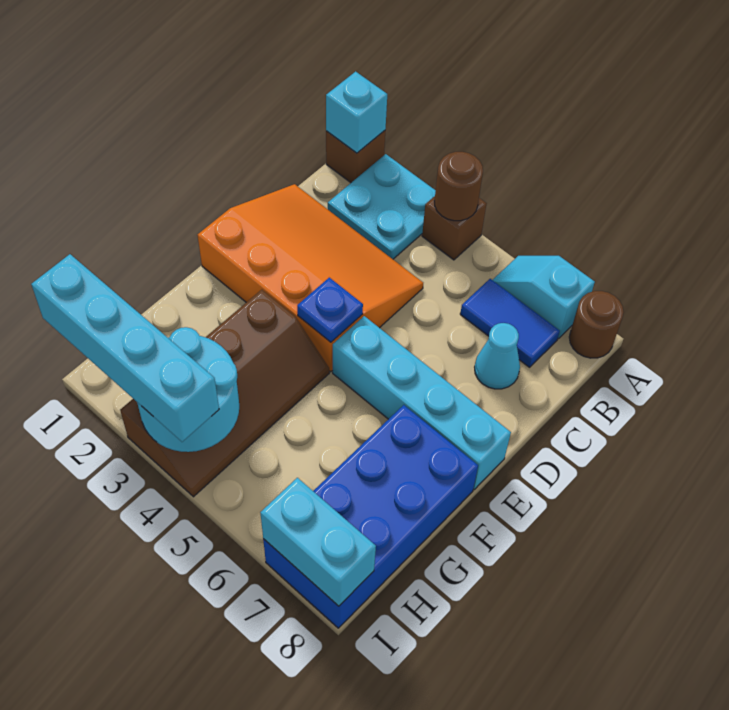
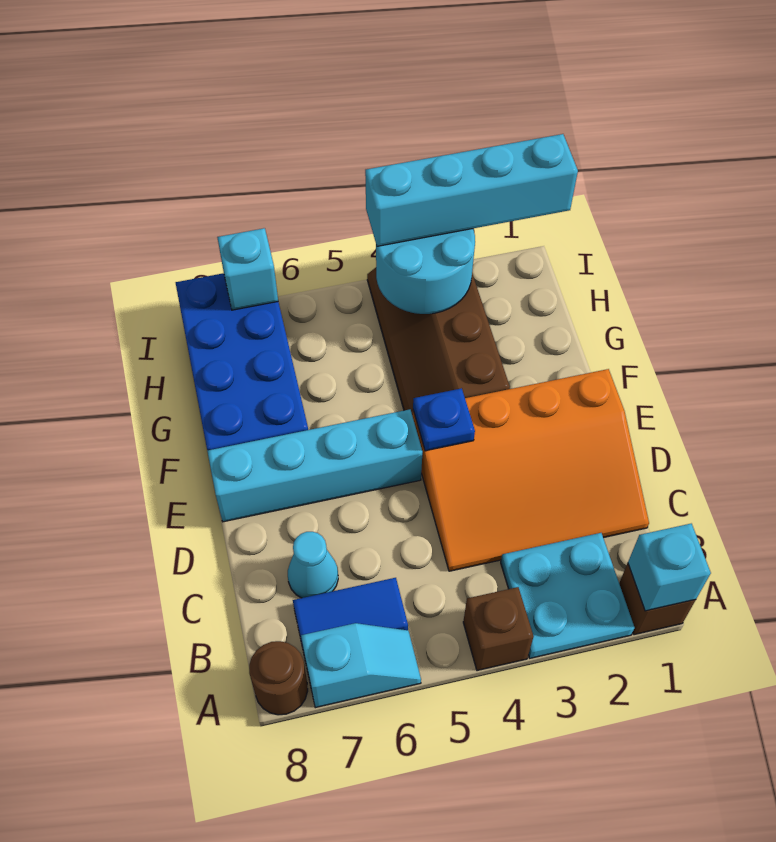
brown 1x1 round brick [434,152,483,221] -> none
cyan 1x2 brick [260,478,376,606] -> cyan 1x1 brick [217,228,278,310]

